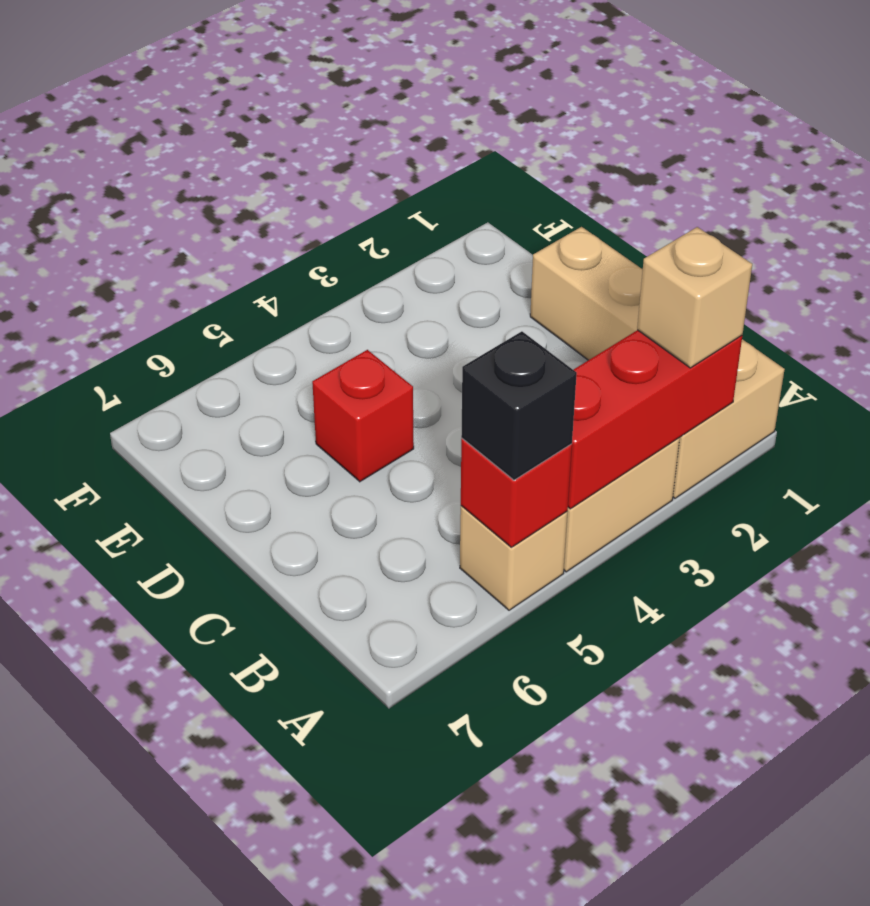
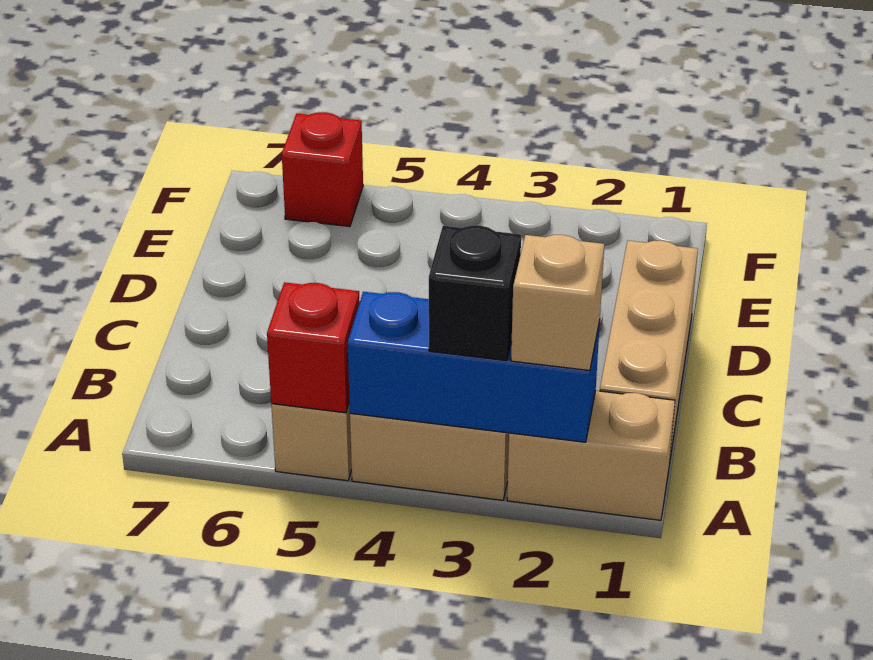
red 1x3 brick [568,330,742,509] -> blue 1x3 brick [348,292,600,442]
black 1x1 brick [461,331,577,480] -> black 1x1 brick moved to [429,225,521,361]
red 1x1 brick [312,350,414,482] -> red 1x1 brick moved to [282,112,363,227]

